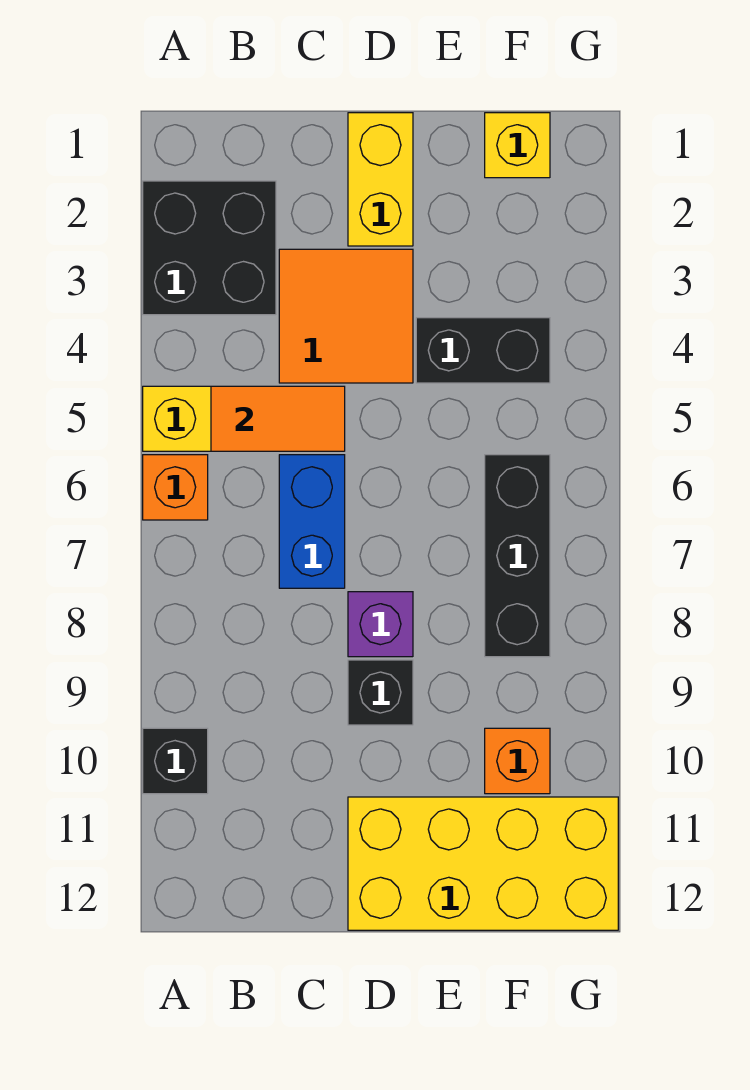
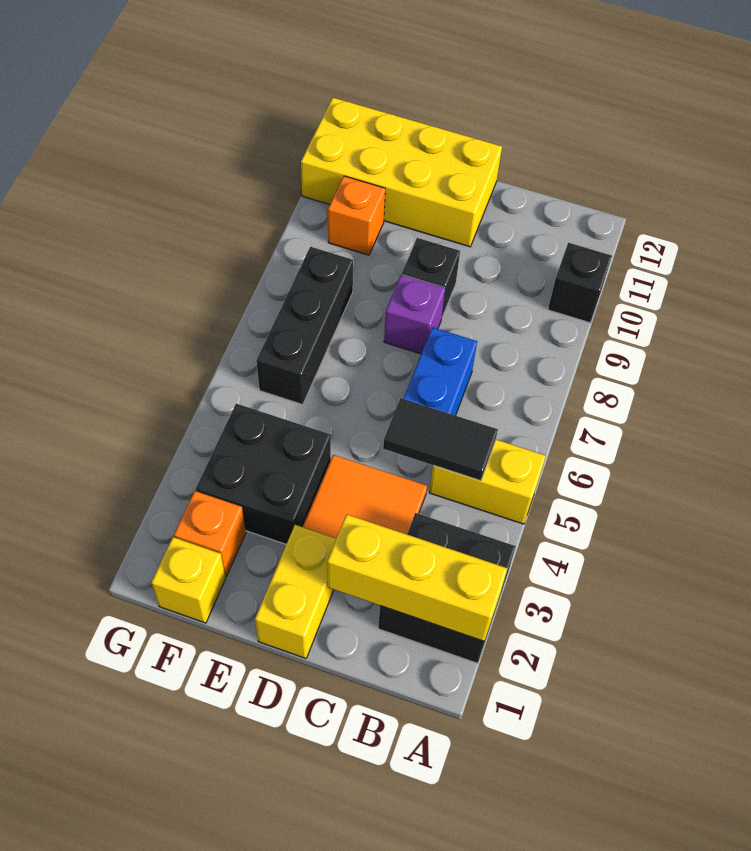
none -> yellow 1x3 brick [327,514,507,641]
orange 1x1 brick [143,455,208,520] -> orange 1x1 brick moved to [174,491,246,576]
orange 1x2 tile [211,386,345,451] -> black 1x2 tile [383,398,498,481]
black 1x2 brick [416,318,550,383] -> black 2x2 brick [196,404,331,544]

